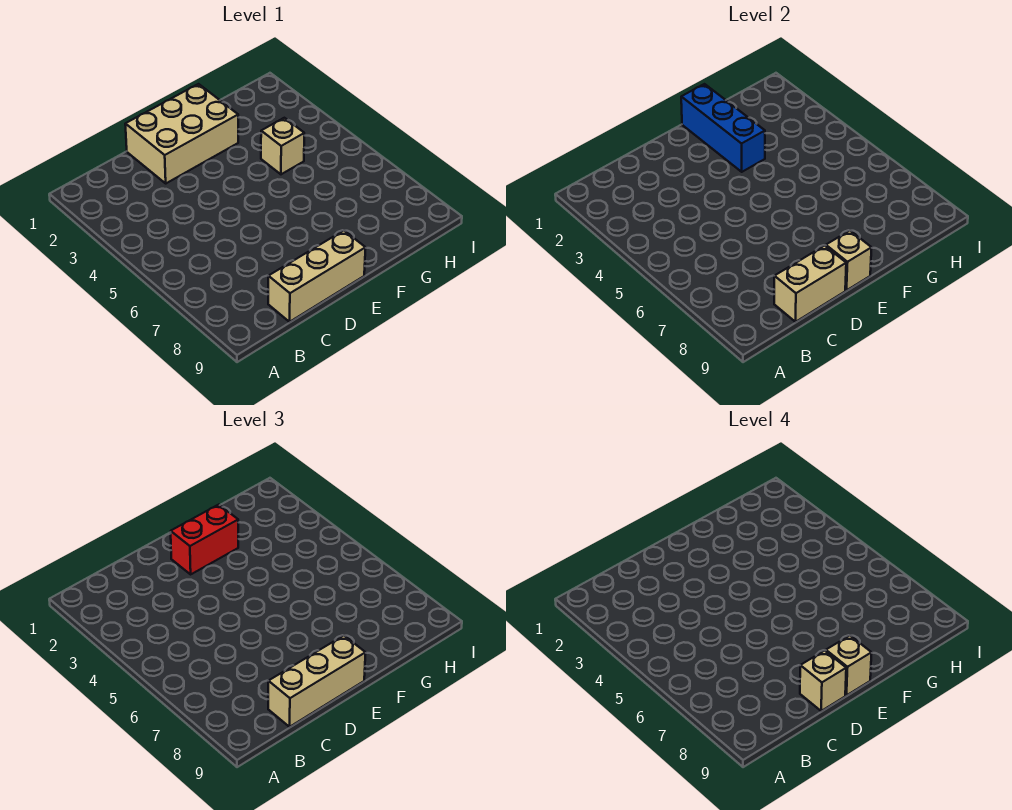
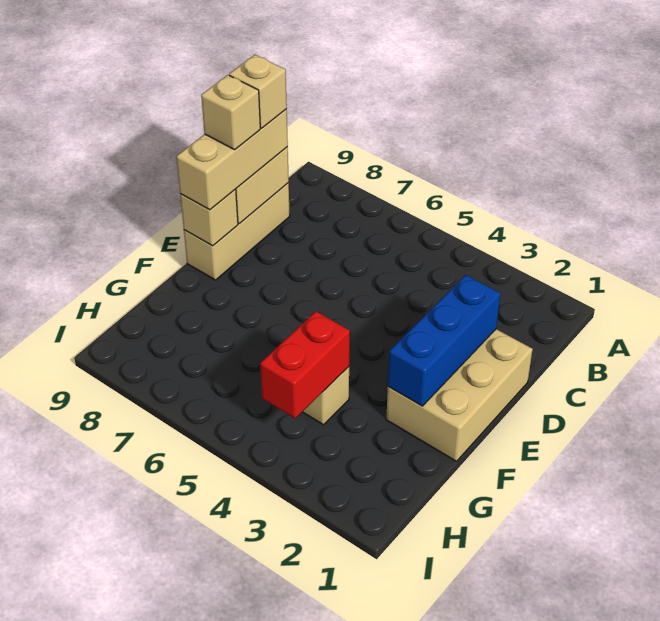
red 1x2 brick [171,505,238,574] -> red 1x2 brick moved to [260,311,350,418]
tan 1x1 brick [826,635,872,695] -> tan 1x1 brick moved to [229,55,287,128]
blue 1x3 brick [681,84,765,172] -> blue 1x3 brick turned to [388,275,500,406]

